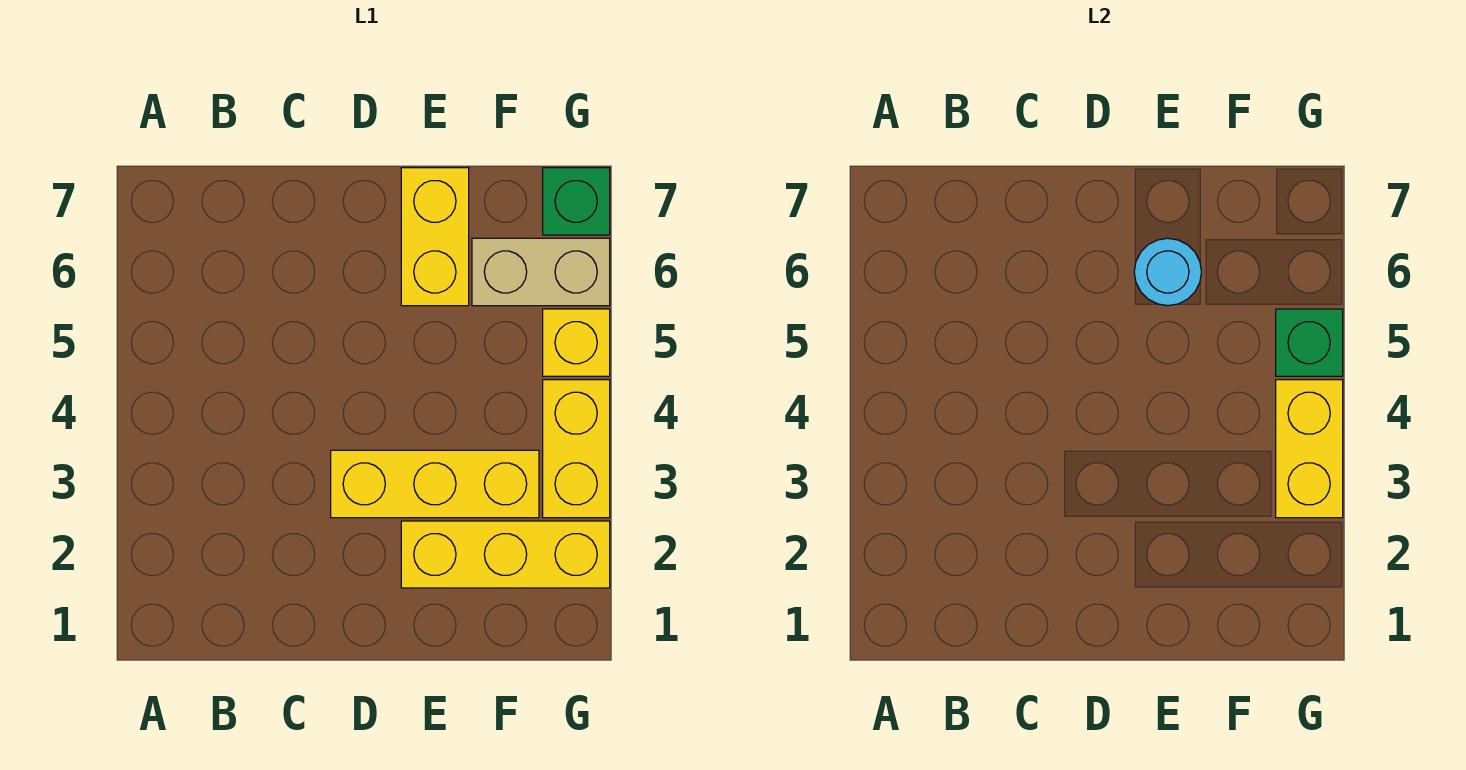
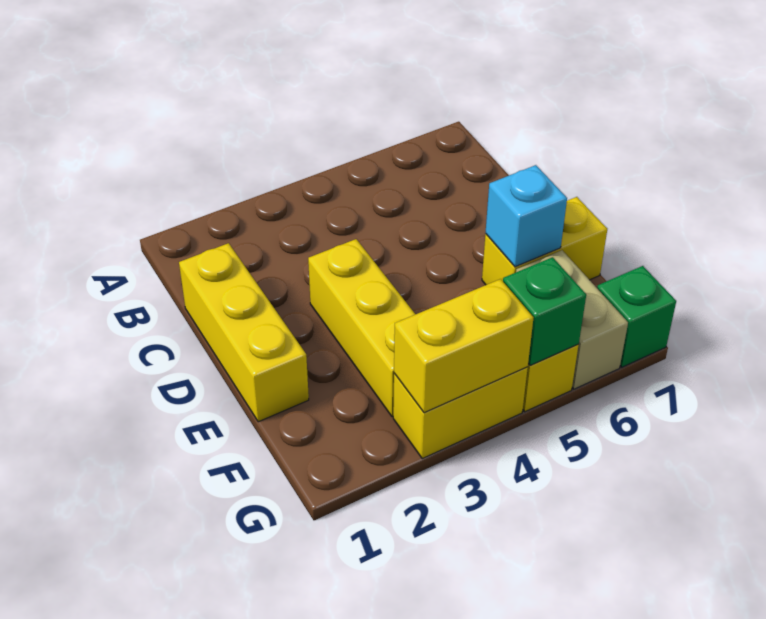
yellow 1x3 brick [401,521,610,588] -> yellow 1x3 brick moved to [179,243,309,422]
cyan 1x1 round brick [1134,238,1201,306] -> cyan 1x1 brick [486,165,567,267]

